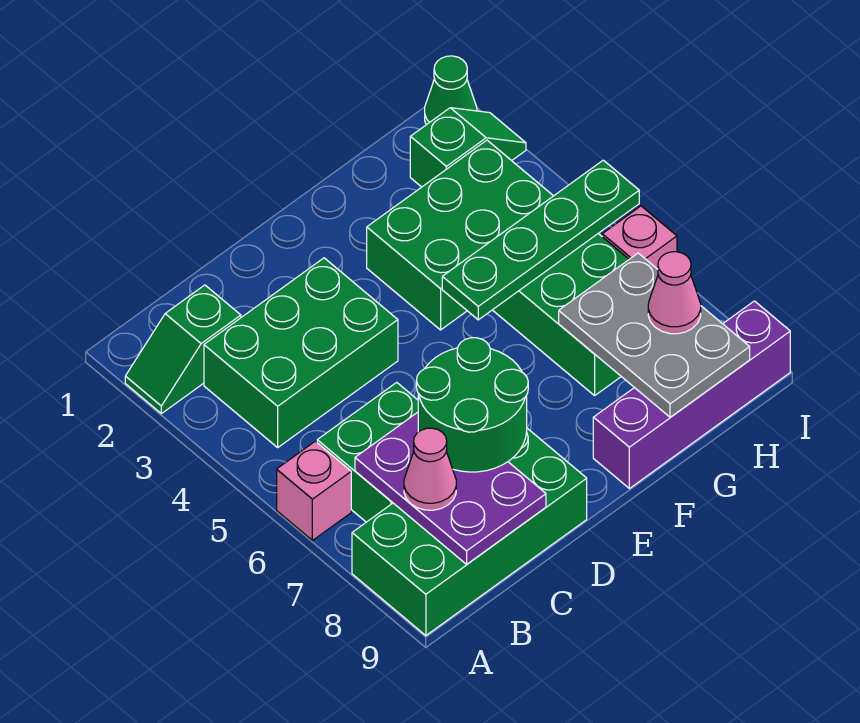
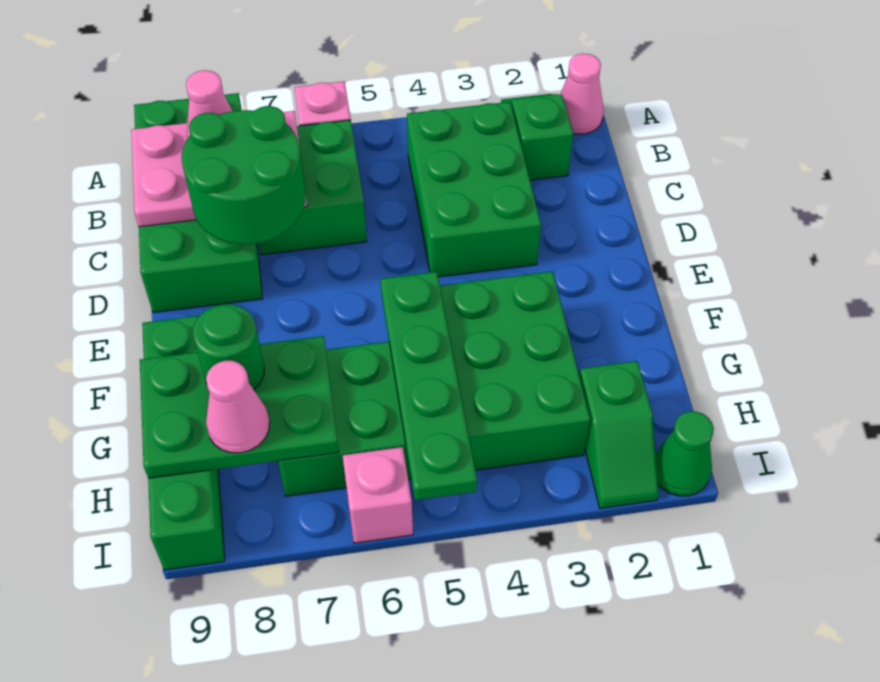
none -> pink 1x1 cone [560,54,604,134]
purple 2x3 plate [355,412,546,564] -> pink 2x3 plate [131,111,307,227]
purple 1x4 brick [593,301,790,488] -> green 1x4 brick [142,316,225,570]
grey 2x3 plate [559,253,750,417] -> green 2x3 plate [140,336,339,478]
none -> green 1x1 round brick [193,304,264,390]

